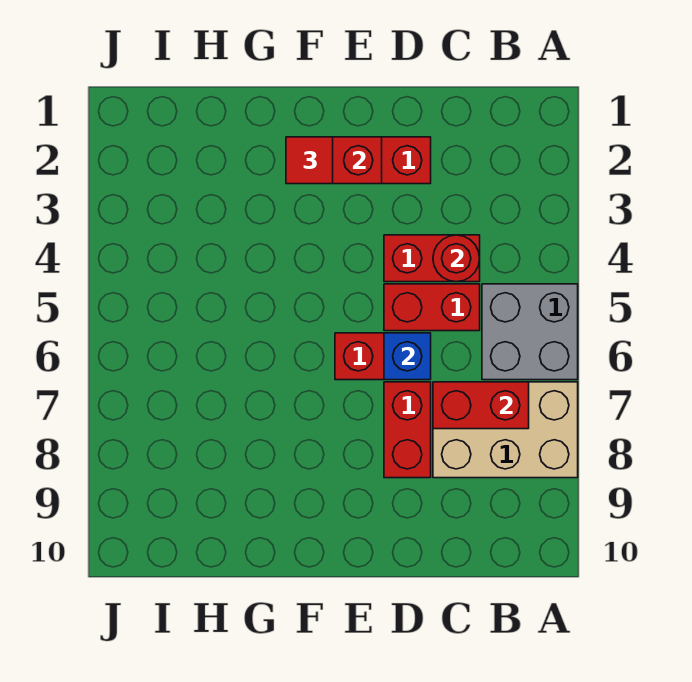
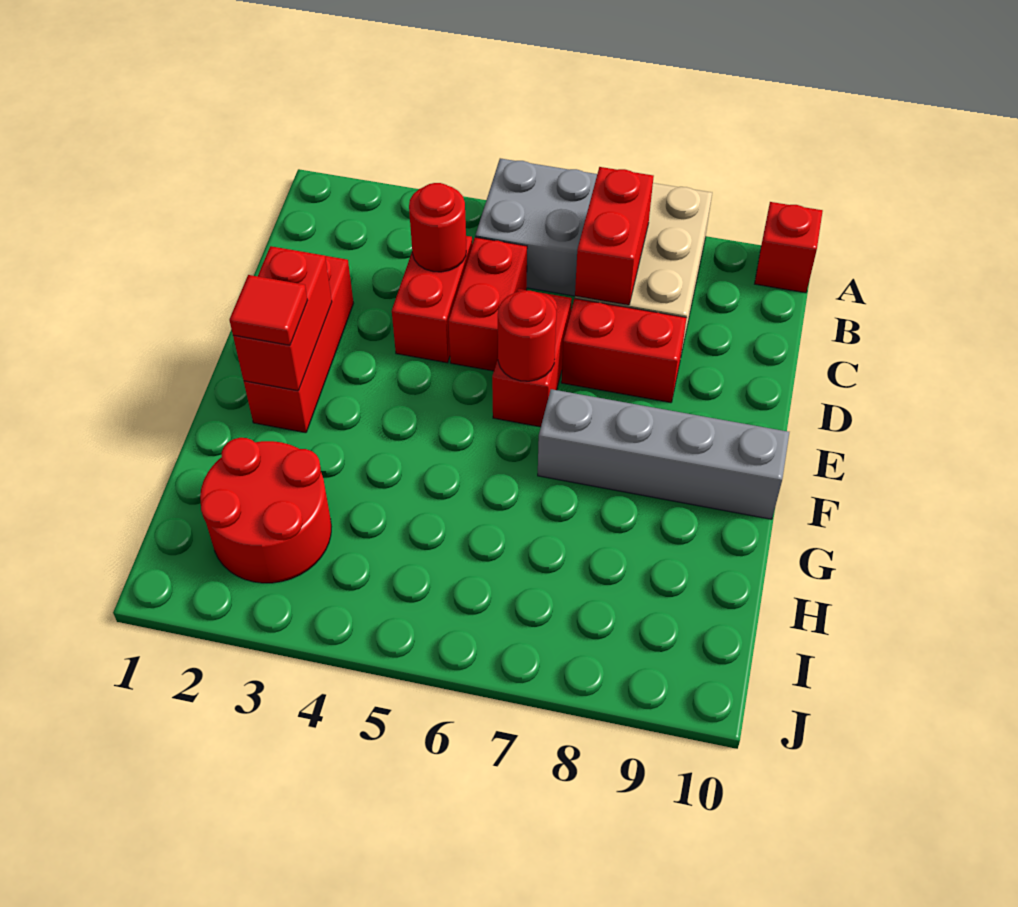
none -> red 1x1 brick [755,202,823,293]
blue 1x1 brick [384,333,431,380] -> none
none -> red 1x1 round brick [498,291,556,381]
none -> grey 1x4 brick [538,389,789,519]
none -> red 2x2 round brick [200,438,331,583]

